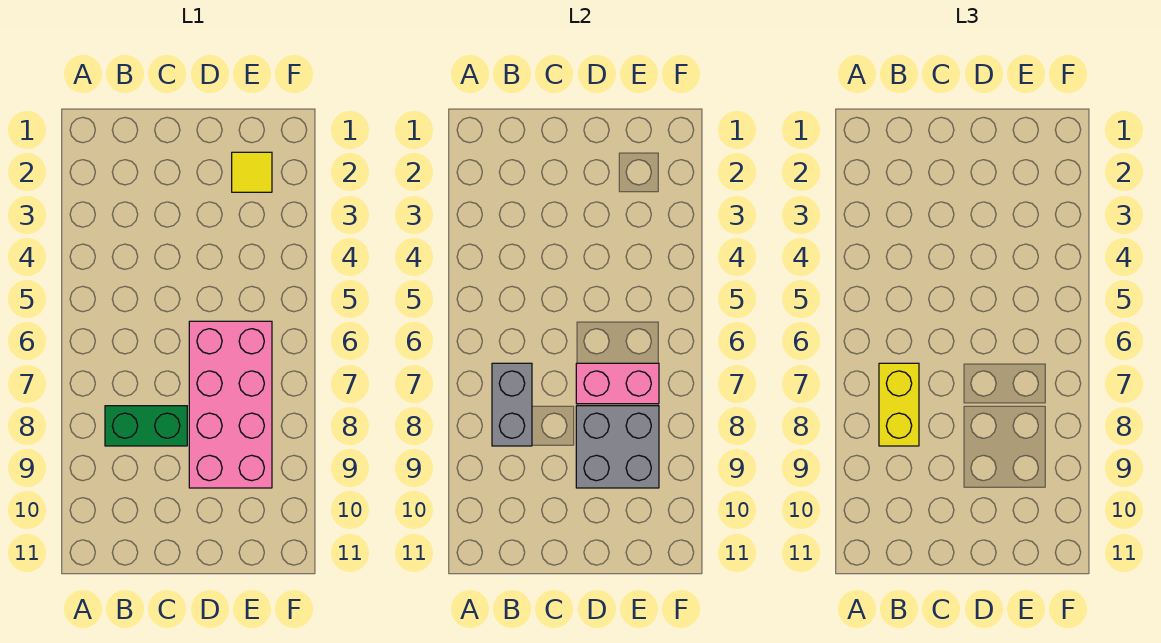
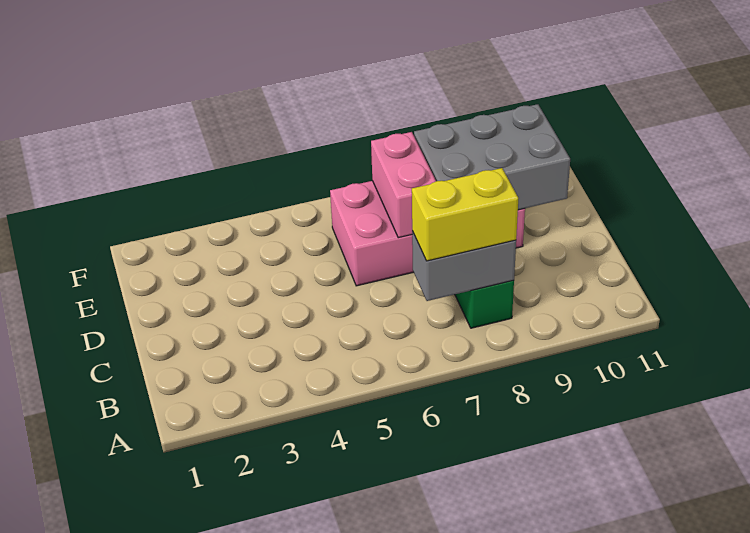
grey 2x2 brick [576,406,659,488] -> grey 2x3 brick [414,104,570,210]
yellow 1x1 tile [232,152,272,192] -> none

